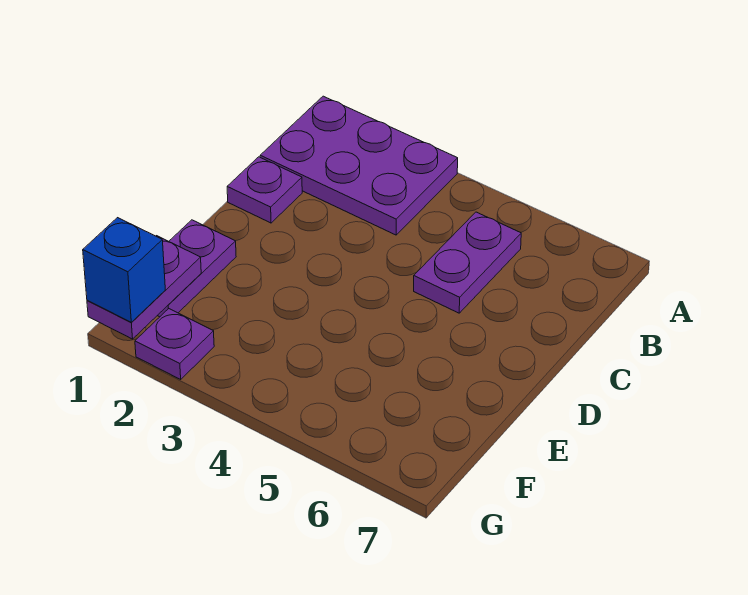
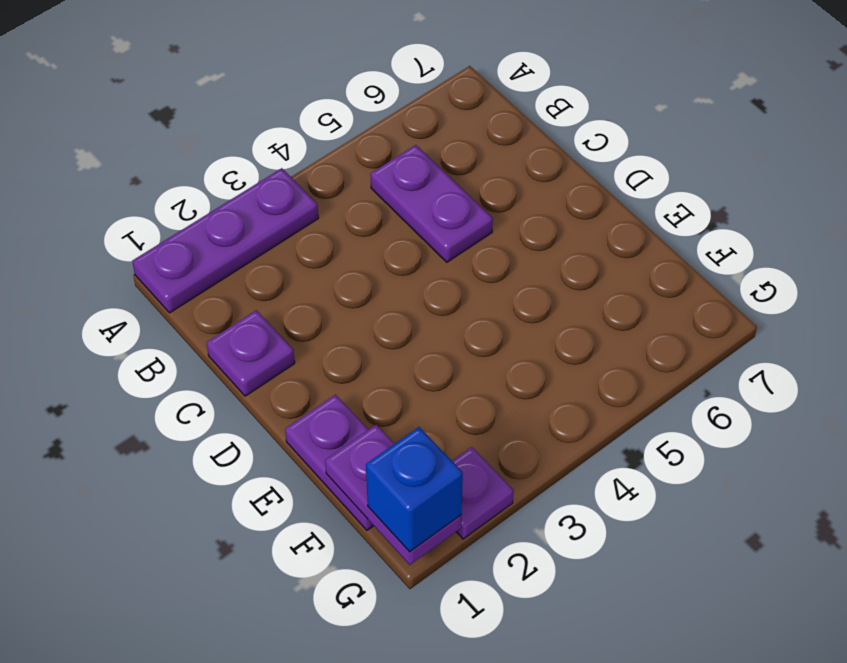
purple 2x3 plate [260,96,458,235] -> purple 1x3 plate [132,168,318,313]

